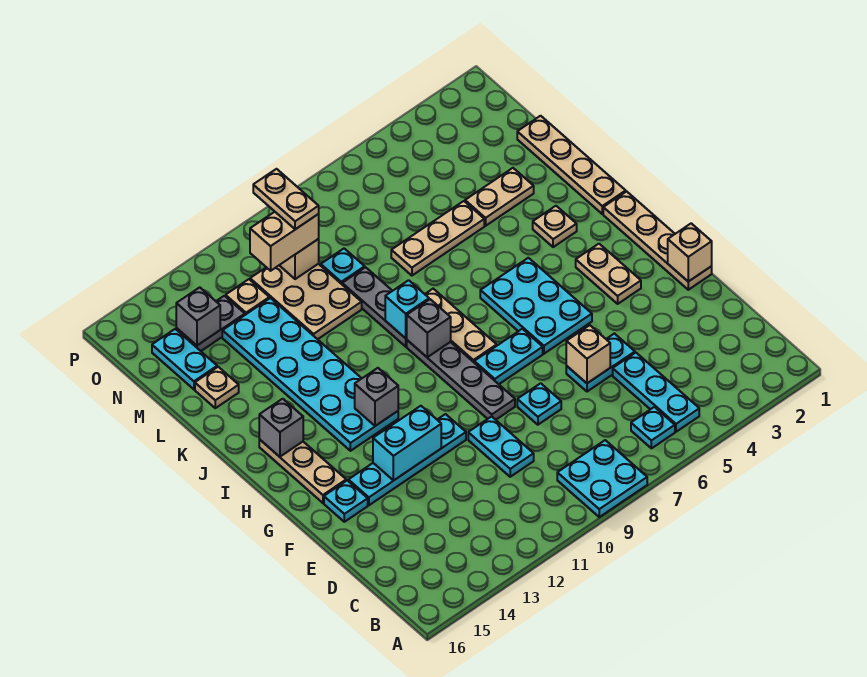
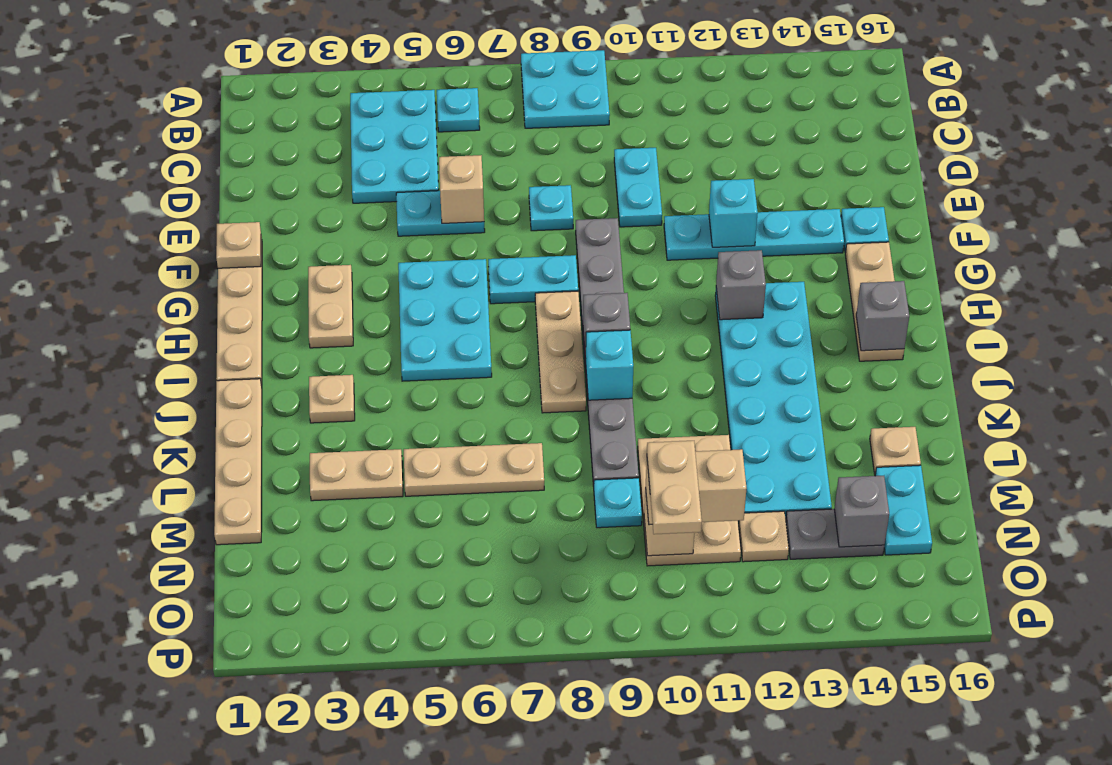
cyan 1x3 plate [613,353,699,432] -> cyan 2x3 plate [350,90,439,203]
tan 1x1 brick [668,223,712,282] -> tan 1x1 plate [216,222,261,268]
cyan 1x2 brick [373,406,441,480] -> cyan 1x1 brick [709,179,758,247]

